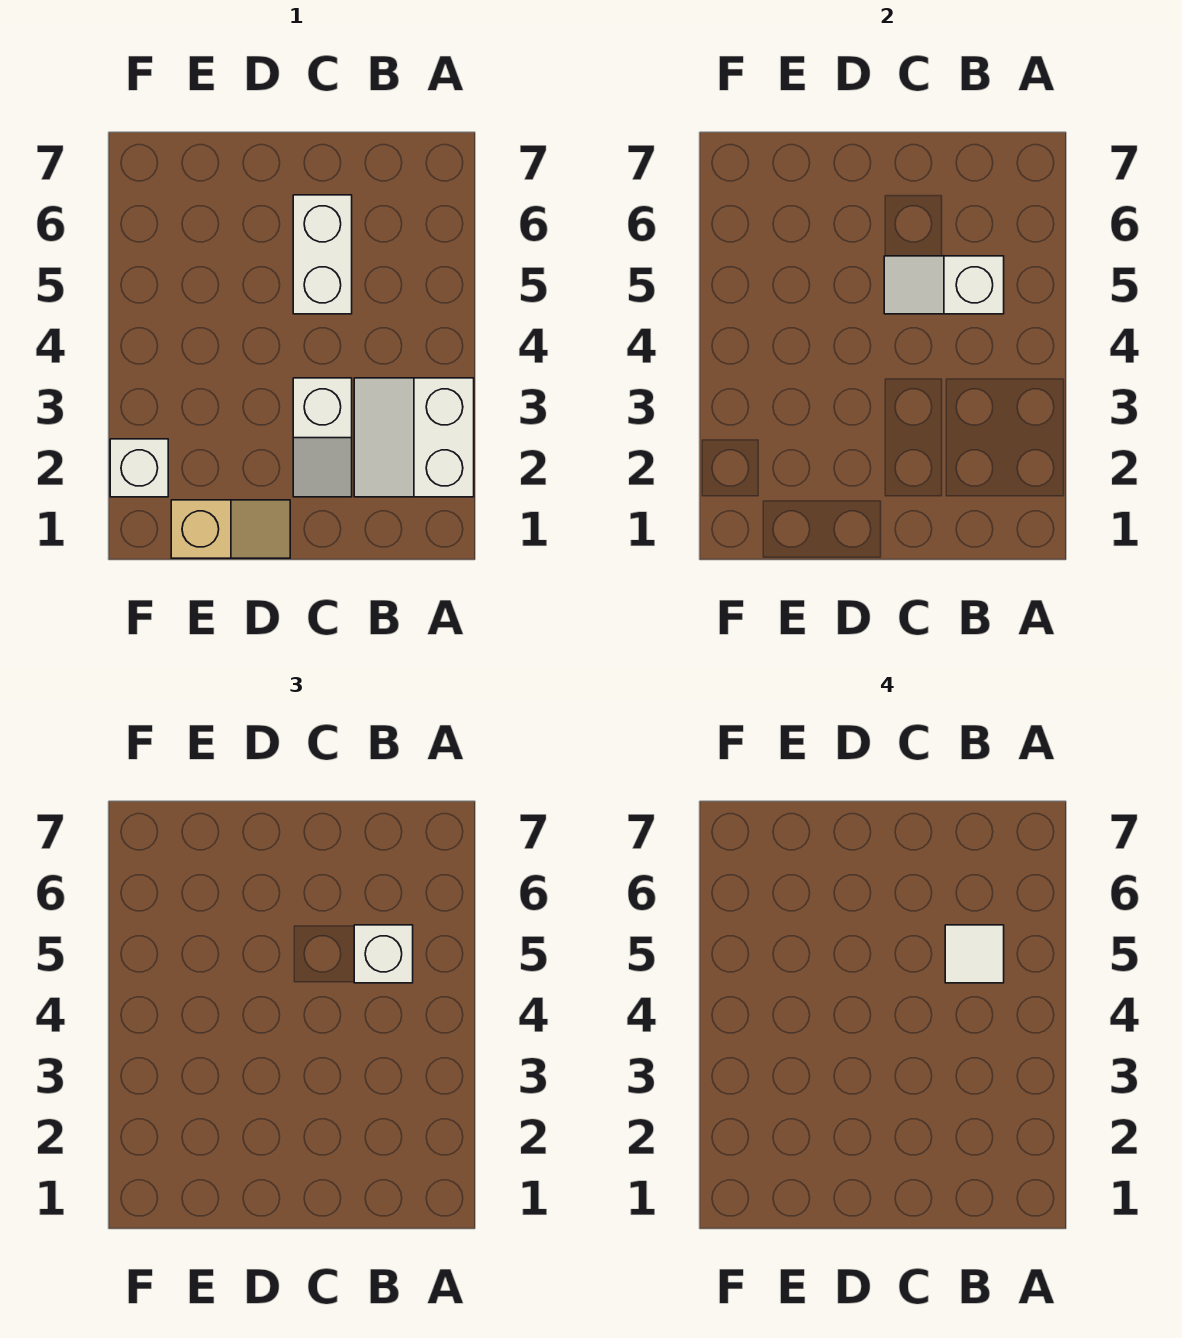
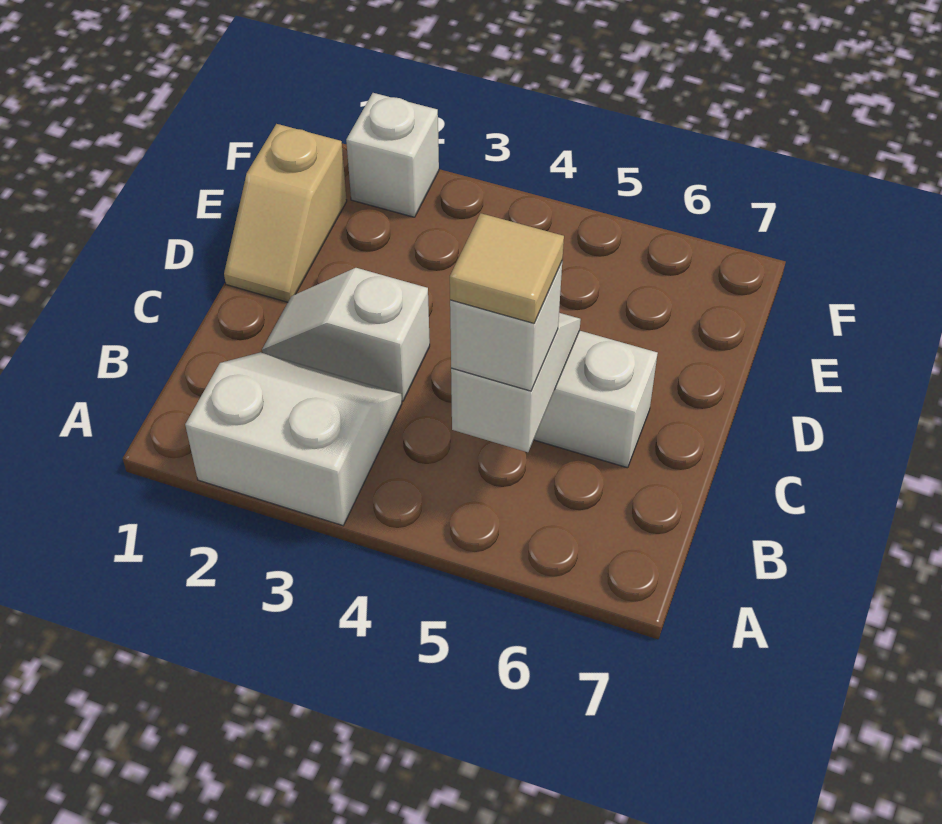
white 1x1 tile [945,925,1004,983] -> tan 1x1 tile [450,213,564,323]

